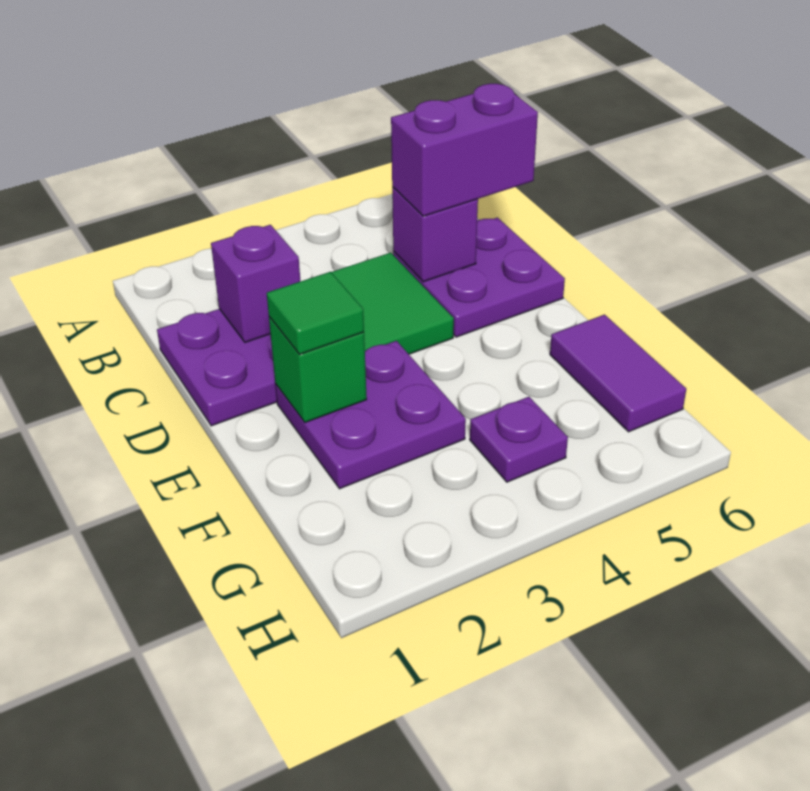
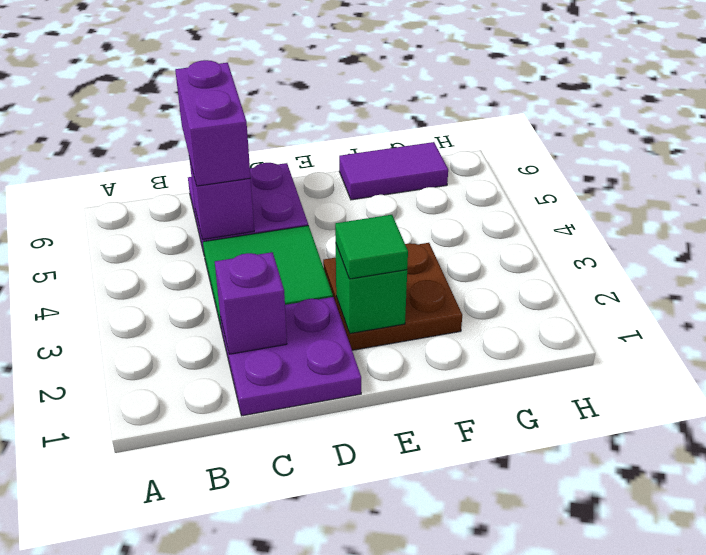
purple 2x2 plate [275,341,466,489] -> brown 2x2 plate [323,243,462,350]
purple 1x1 plate [470,397,568,482] -> none

